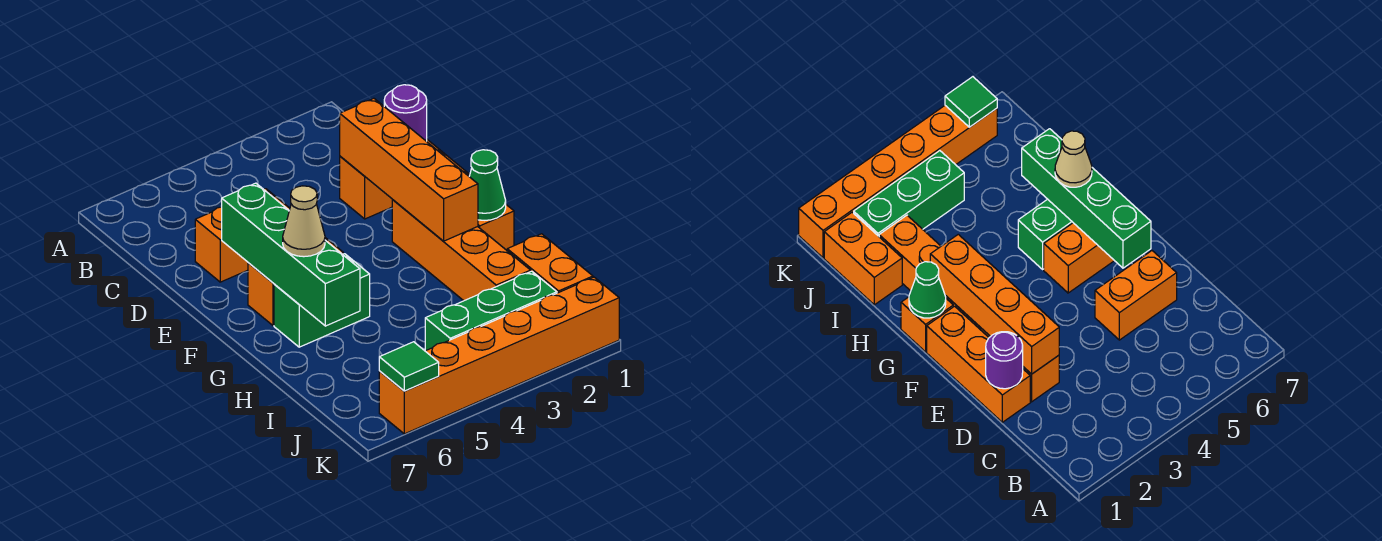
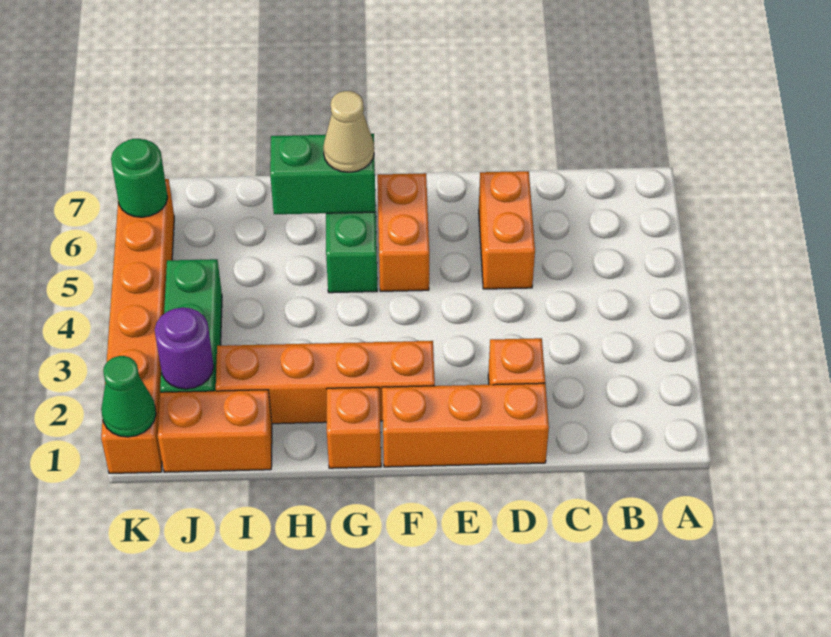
purple 1x1 round brick [384,85,427,141] -> purple 1x1 round brick moved to [155,307,214,389]
orange 1x4 brick [340,98,478,241] -> none
green 1x4 brick [222,183,360,326] -> green 1x2 brick [270,134,376,214]
green 1x1 cone [469,150,506,220] -> green 1x1 cone moved to [101,356,156,437]
green 1x1 tile [379,342,439,391] -> green 1x1 round brick [111,139,168,217]

